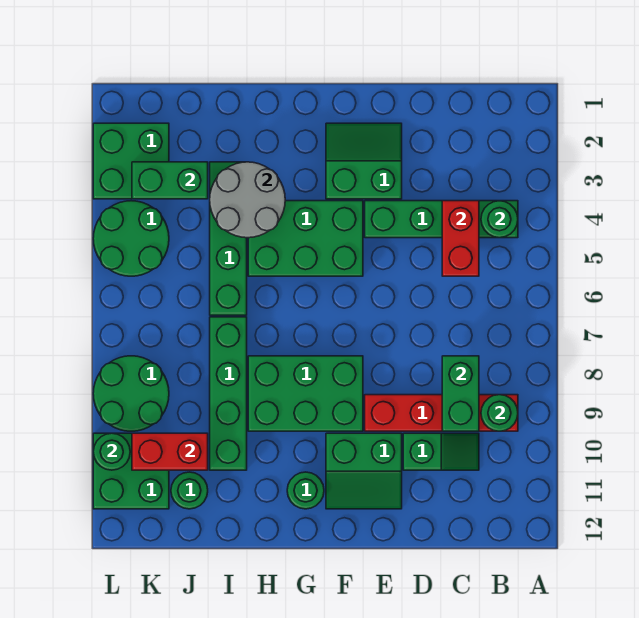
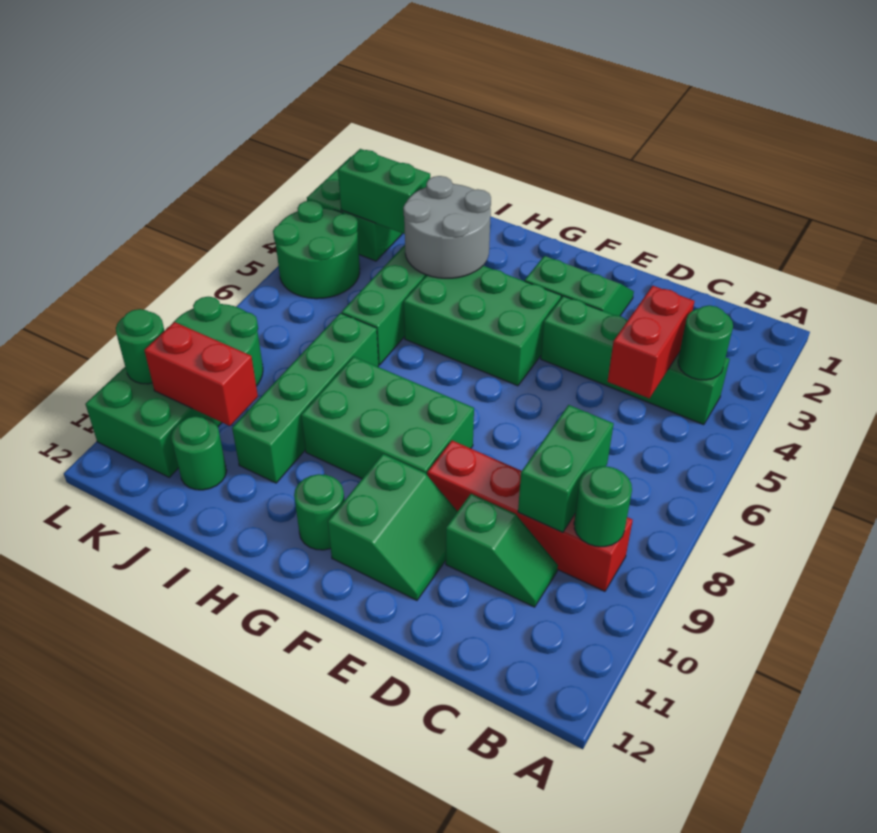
green 2x2 slope [326,433,402,509] -> green 2x2 slope turned to [328,454,458,600]

